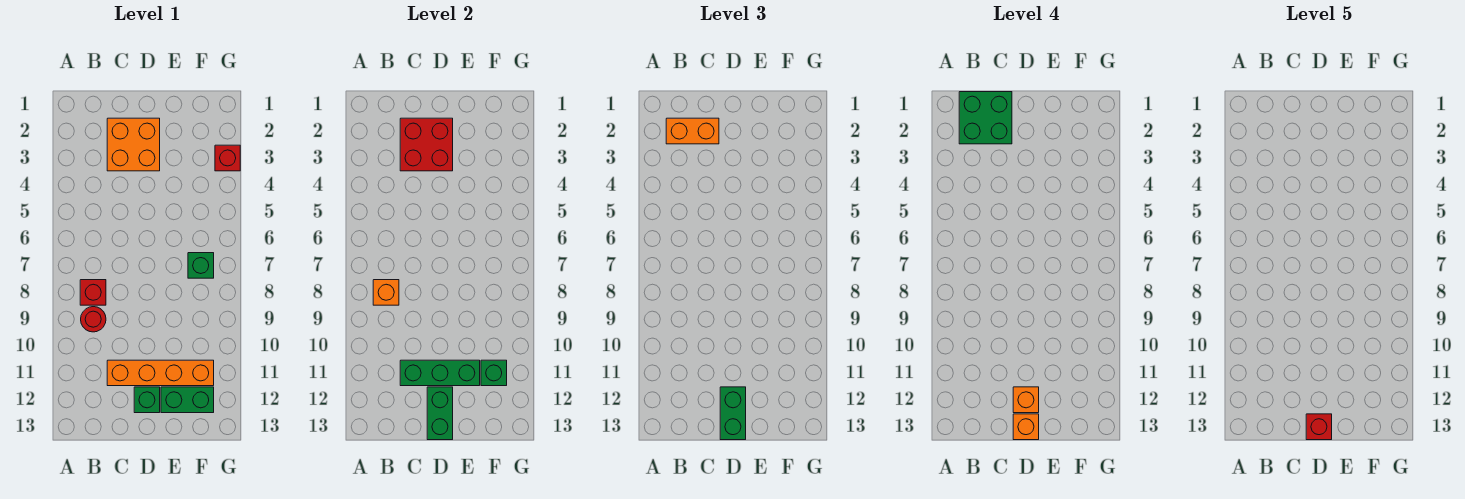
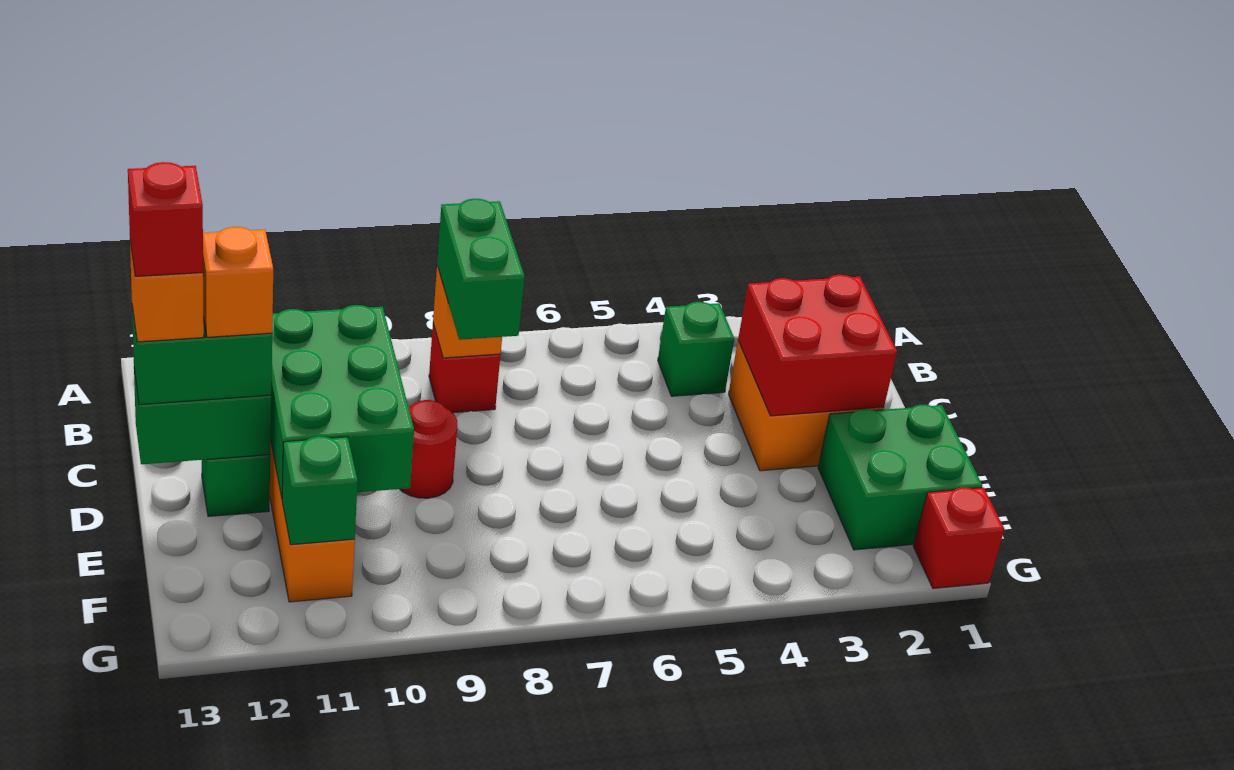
green 2x2 brick [959,92,1012,144] -> green 2x2 brick moved to [818,405,982,550]
orange 1x2 brick [666,118,719,144] -> none
red 1x1 round brick [81,307,106,332] -> red 1x1 round brick moved to [400,400,457,498]
green 1x3 brick [400,360,480,386] -> green 2x3 brick [271,305,414,497]
green 1x2 brick [161,387,214,413] -> green 1x2 brick moved to [437,199,525,340]
green 1x1 brick [188,253,214,278] -> green 1x1 brick moved to [658,302,734,396]
red 1x1 brick [215,145,240,171] -> red 1x1 brick moved to [913,487,1004,588]

